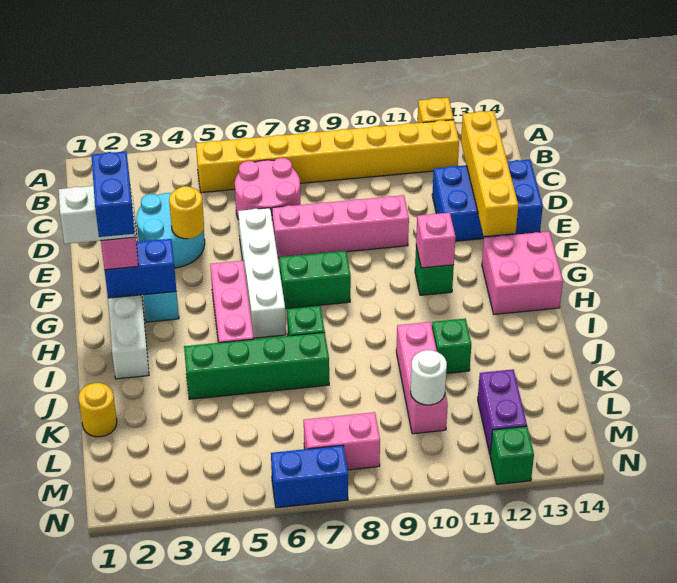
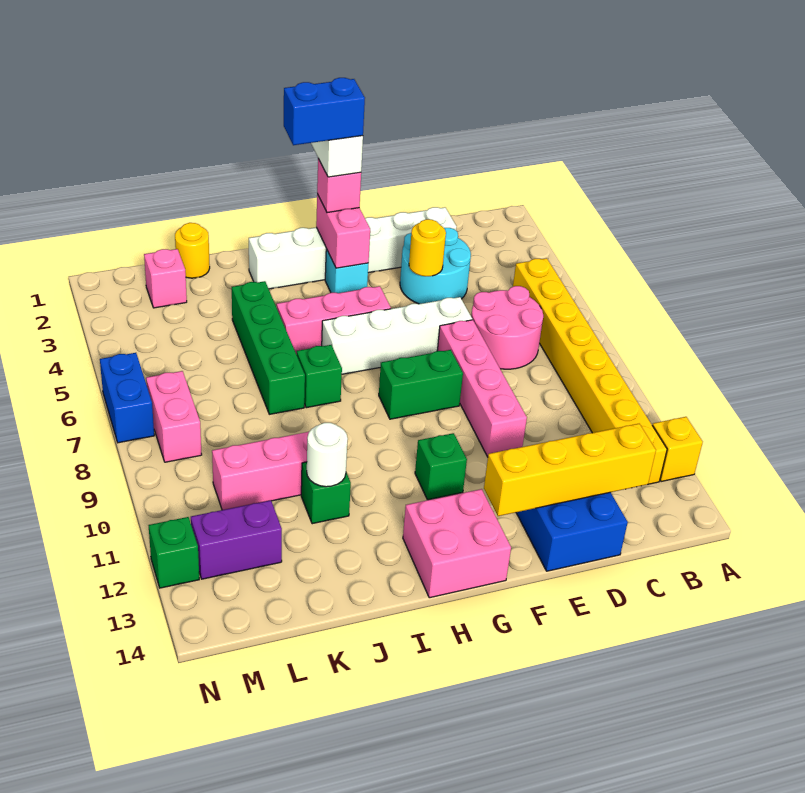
blue 1x2 brick [105,239,177,298] -> pink 1x2 brick [316,194,370,268]
green 1x2 brick [279,251,351,309] -> green 1x2 brick turned to [379,350,463,419]
pink 1x1 brick [416,213,455,268] -> pink 1x1 brick moved to [144,249,187,308]
white 1x1 round brick [411,350,447,405] -> white 1x1 round brick moved to [307,423,348,487]

